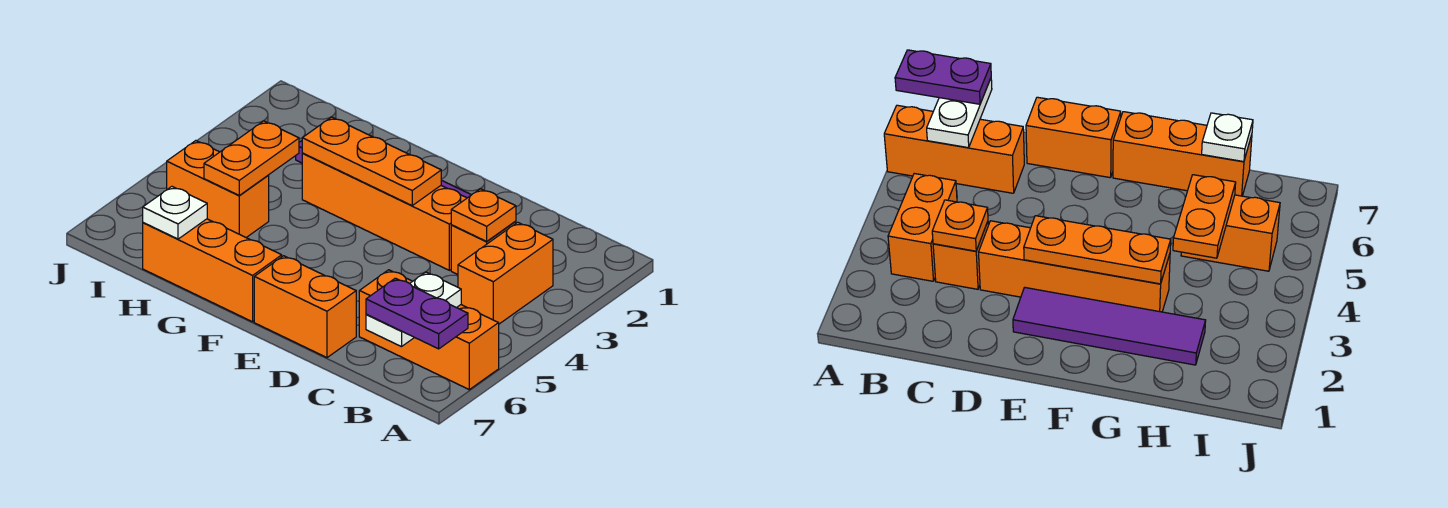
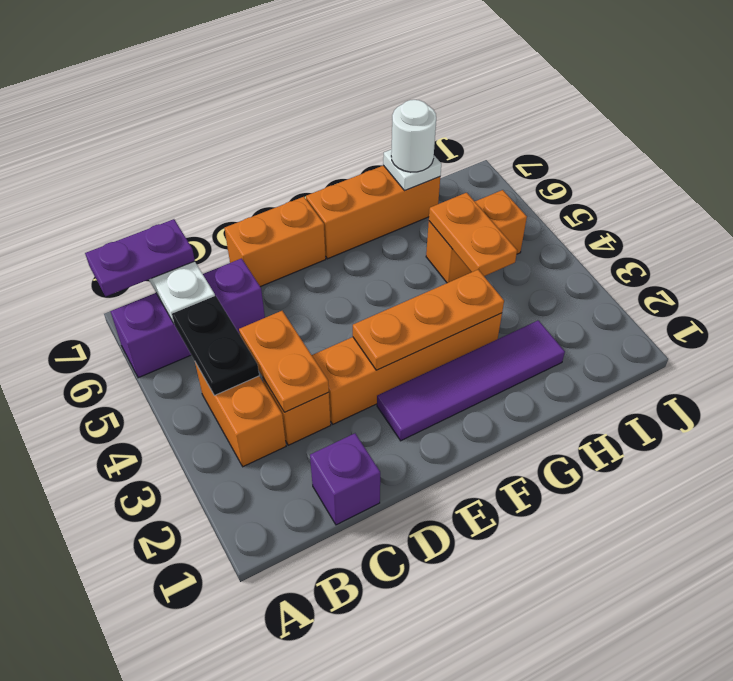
orange 1x3 brick [359,270,499,389] -> purple 1x3 brick [110,258,265,378]
none -> black 1x2 plate [172,296,259,395]
none -> purple 1x1 brick [310,433,380,525]
orange 1x1 plate [451,189,516,241] -> orange 1x2 plate [239,311,329,412]
none -> white 1x1 round brick [391,100,436,172]

